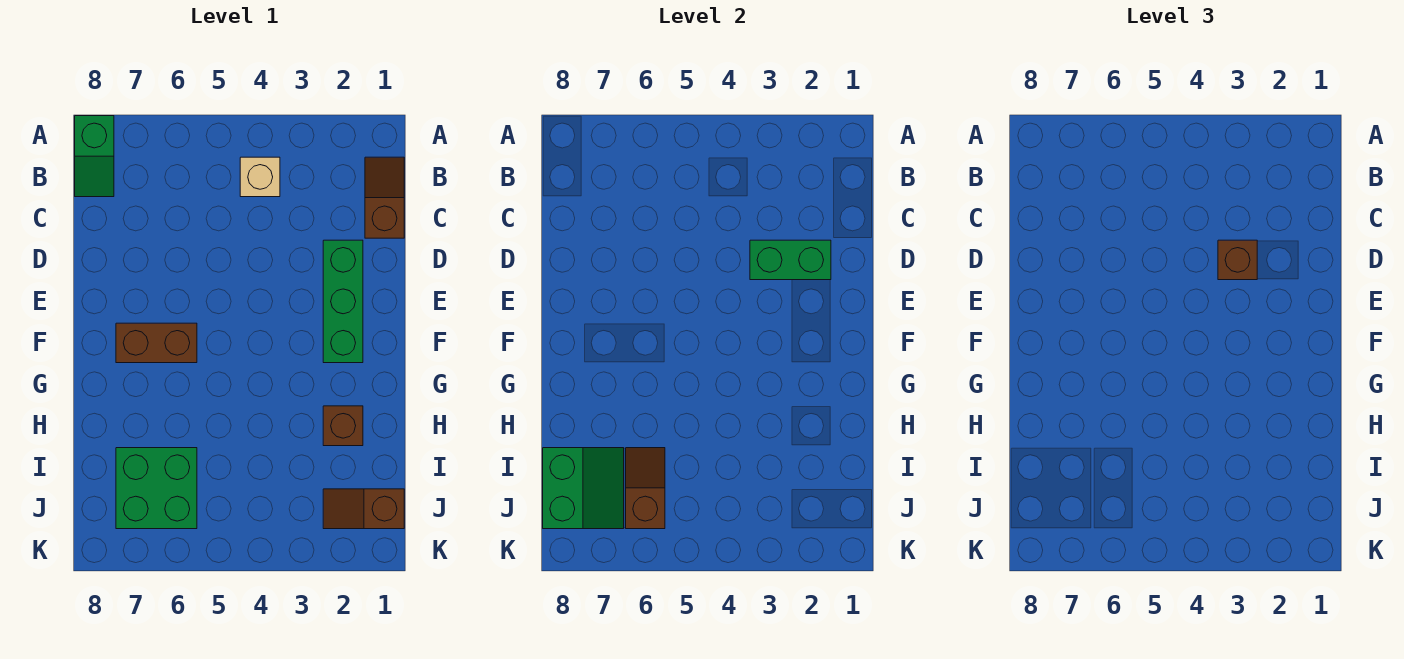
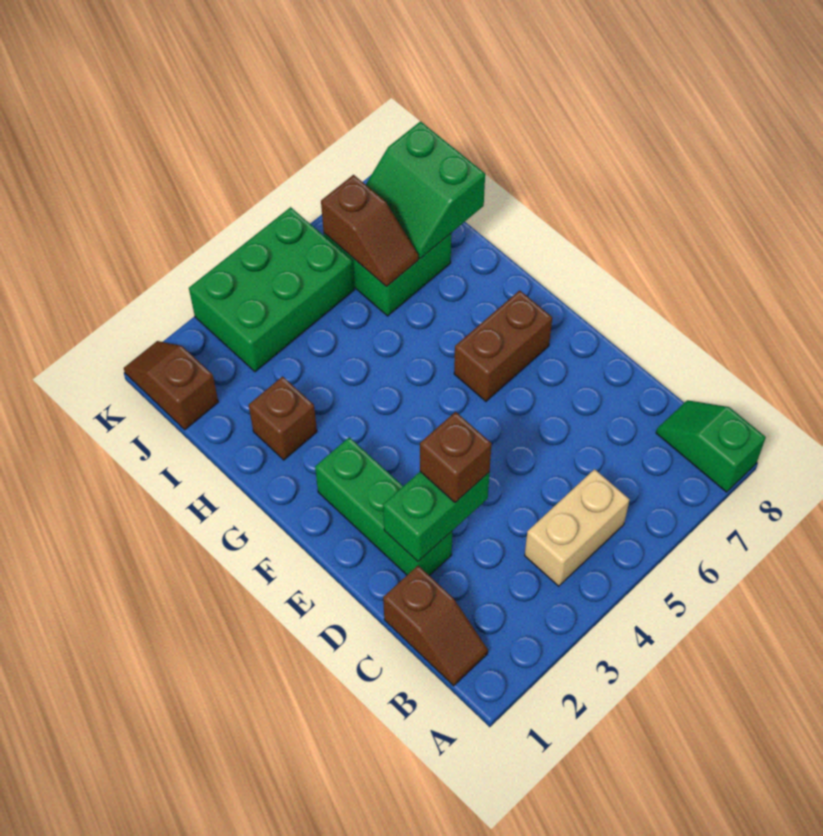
tan 1x1 brick [240,157,280,197] -> tan 1x2 brick [525,469,630,586]
brown 1x2 slope [323,489,404,529] -> brown 1x2 slope turned to [124,341,218,430]
none -> green 2x3 brick [189,207,354,372]

